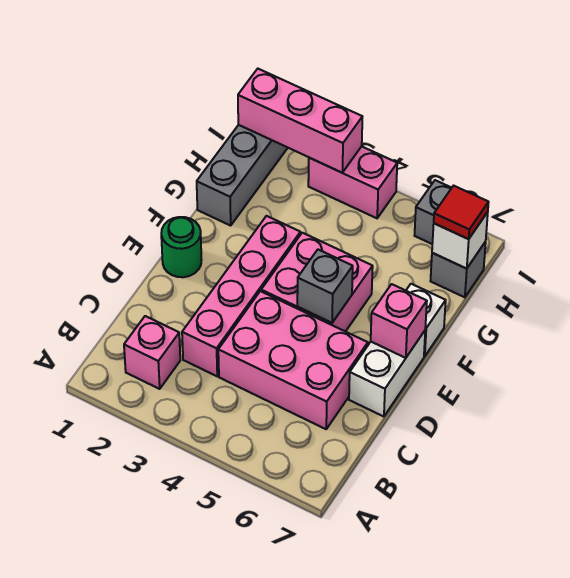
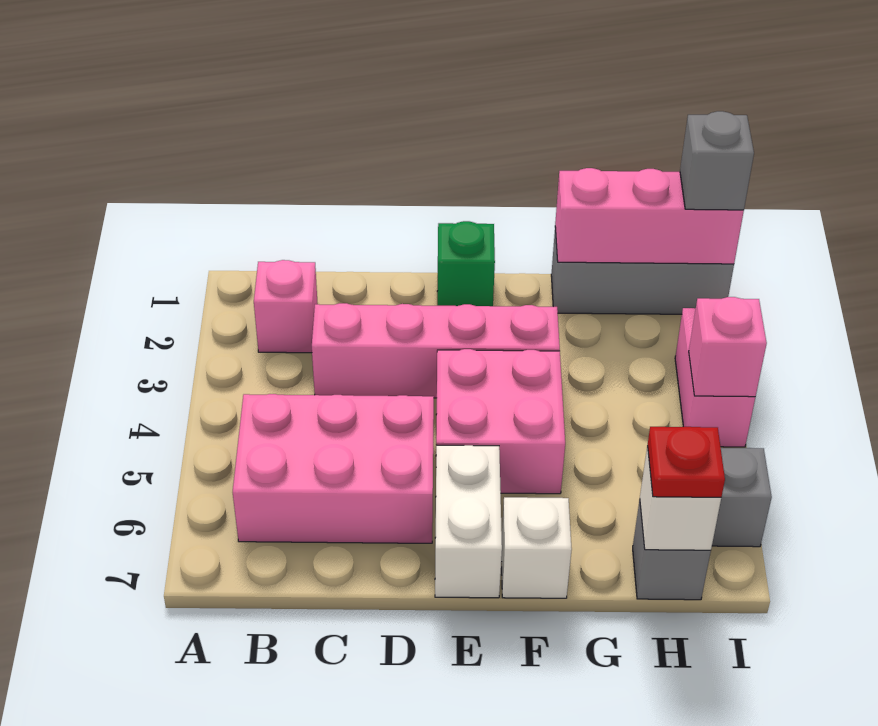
pink 2x3 brick [218,291,368,429] -> pink 2x3 brick turned to [233,394,434,543]
white 1x2 brick [349,331,425,417] -> white 1x2 brick turned to [435,445,502,598]
green 1x1 round brick [161,217,201,277] -> green 1x1 brick [437,221,495,306]
grey 1x1 brick [297,250,353,323] -> grey 1x1 brick moved to [680,111,754,210]
pink 1x1 brick [371,284,427,358] -> pink 1x1 brick moved to [689,297,767,397]
red 1x1 tile [434,186,489,239] -> red 1x1 plate [648,427,725,497]
pink 1x3 brick [238,69,362,173] -> pink 1x3 brick turned to [555,168,744,264]

